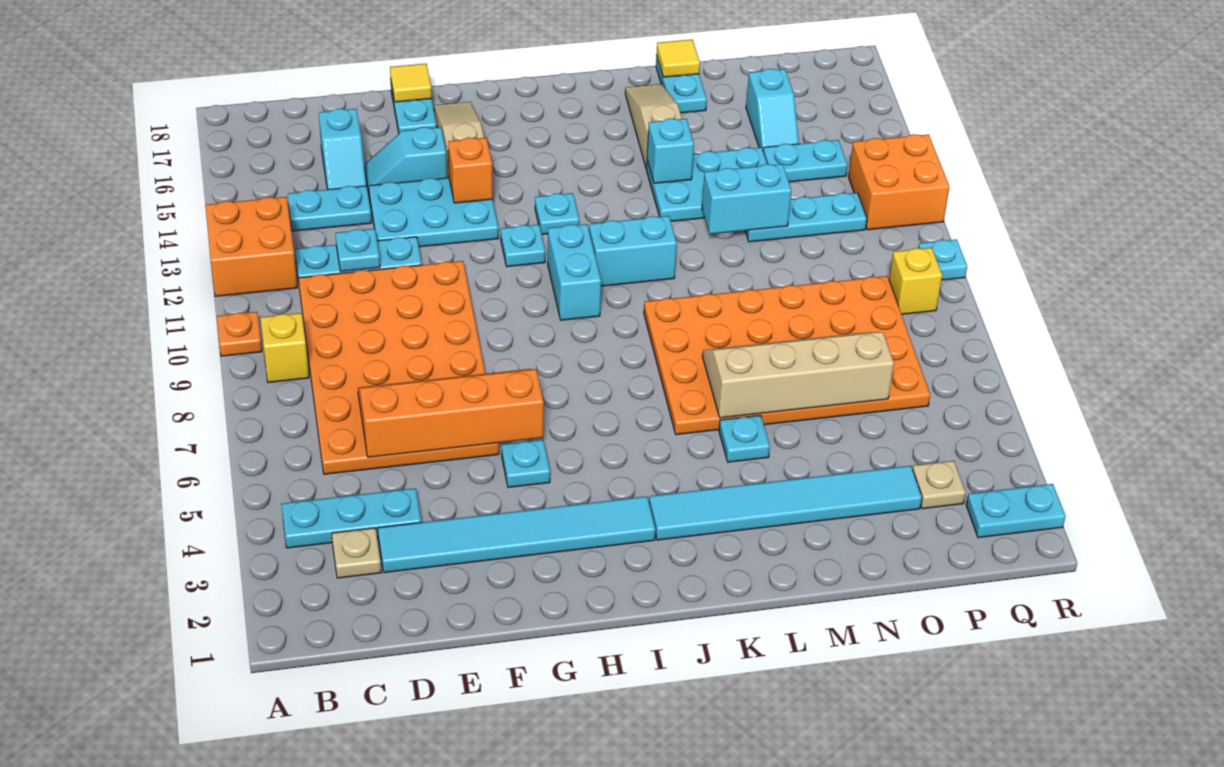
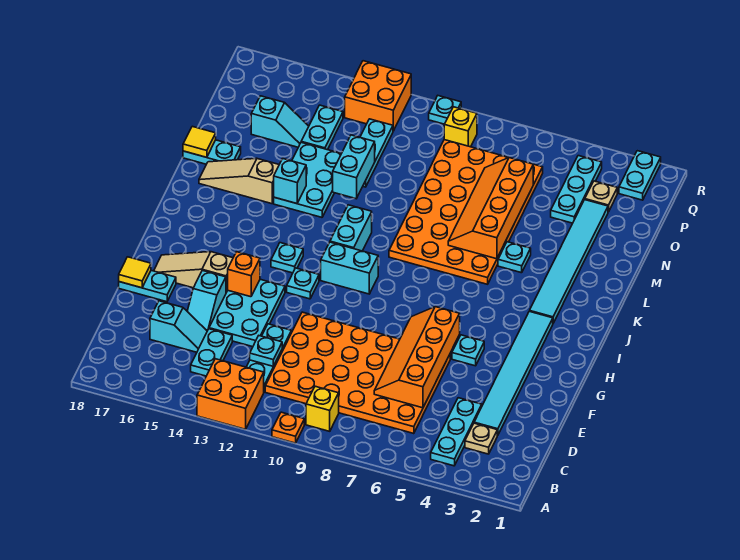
tan 2x4 slope [702,332,894,418] -> orange 2x4 slope [448,158,533,259]
none -> cyan 1x3 plate [551,156,602,223]

